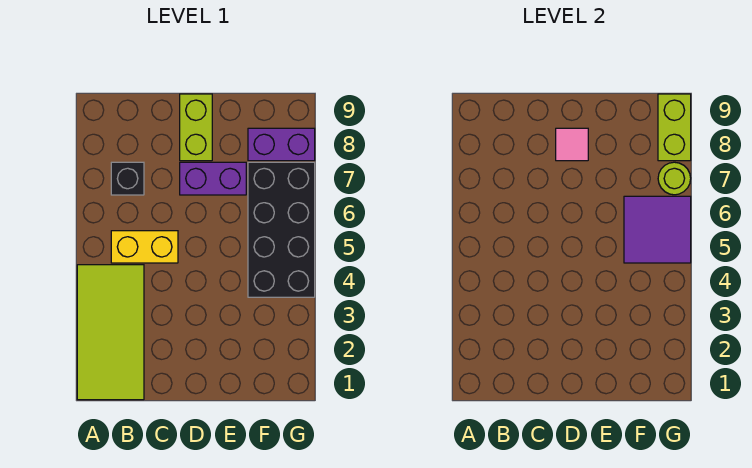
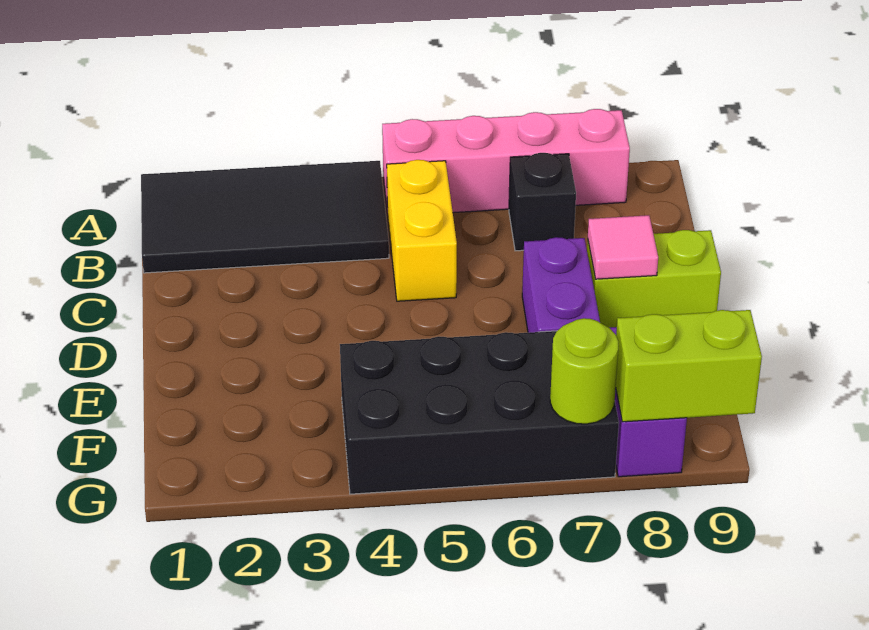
lime 2x4 tile [77,265,144,400] -> black 2x4 tile [141,161,389,273]
none -> pink 1x4 brick [382,109,630,216]
purple 2x2 tile [624,196,691,263] -> none

